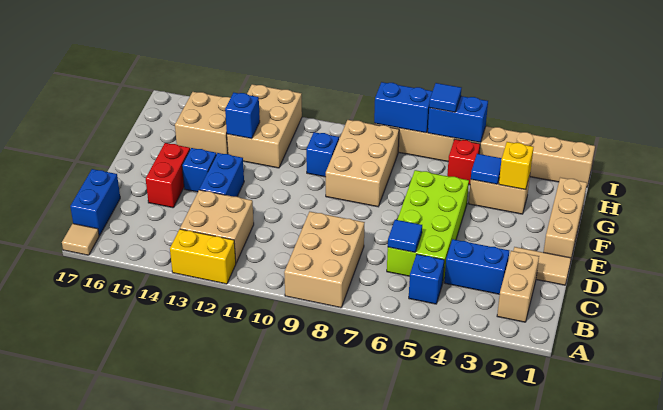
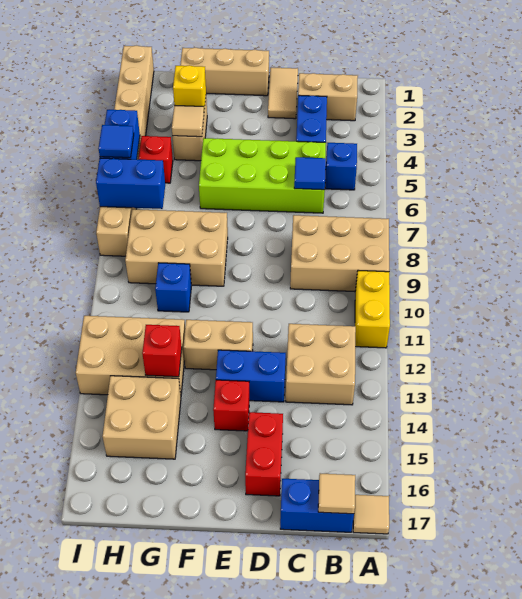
yellow 1x2 brick [170,229,236,284] -> yellow 1x2 brick moved to [355,270,390,348]
none -> tan 1x1 tile [318,473,355,514]
red 1x2 brick [146,143,190,208] -> red 1x2 brick turned to [245,412,283,496]
none -> tan 1x2 brick [184,320,253,370]
blue 1x1 brick [182,148,216,192] -> red 1x1 brick [213,380,249,431]
blue 1x1 tile [471,154,502,184] -> tan 1x1 tile [172,105,204,137]
blue 1x1 brick [225,93,260,139] -> red 1x1 brick [142,325,182,377]
blue 1x2 brick [374,82,433,133] -> blue 1x2 brick turned to [96,158,165,209]

